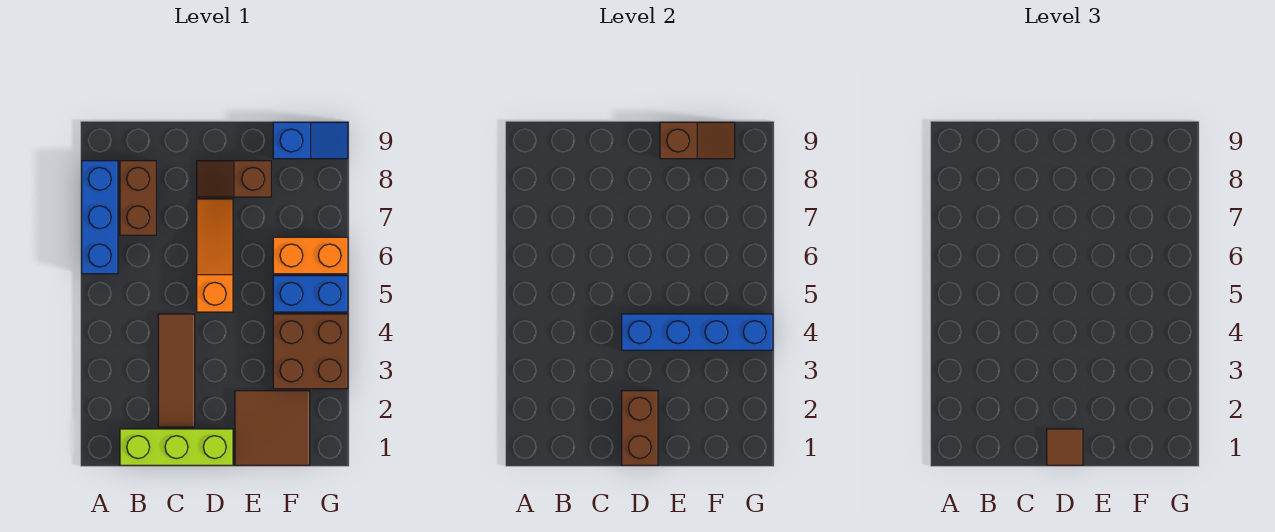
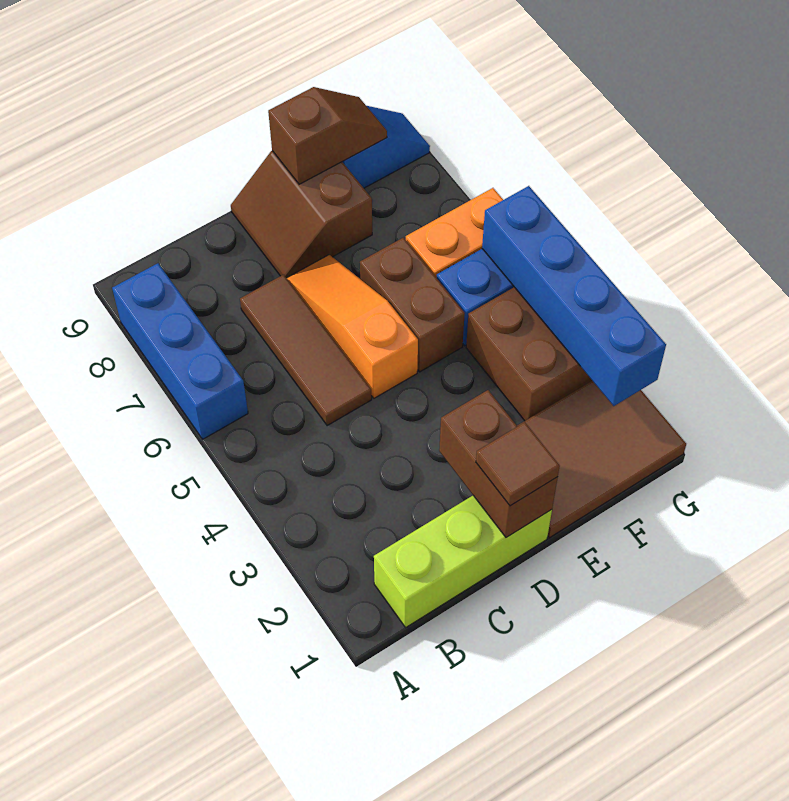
brown 1x2 brick [120,161,156,235] -> brown 1x2 brick moved to [360,238,465,372]
brown 1x3 tile [158,314,195,427] -> brown 1x3 tile moved to [240,274,372,425]
blue 1x4 brick [622,314,773,350] -> blue 1x4 brick turned to [482,186,666,406]
brown 1x2 slope [197,161,271,197] -> brown 2x2 slope [231,151,372,278]
brown 2x2 tile [235,391,310,465] -> brown 2x3 tile [517,381,686,538]

